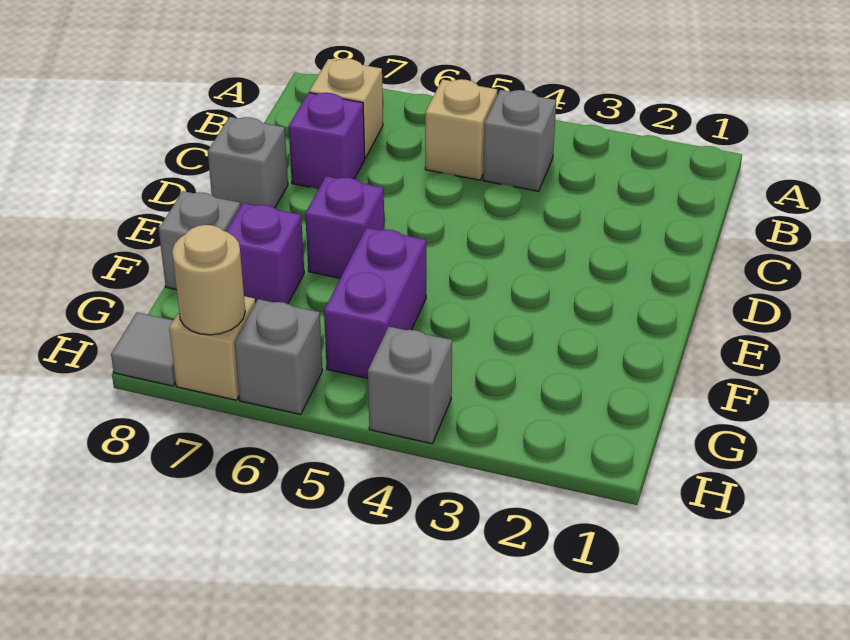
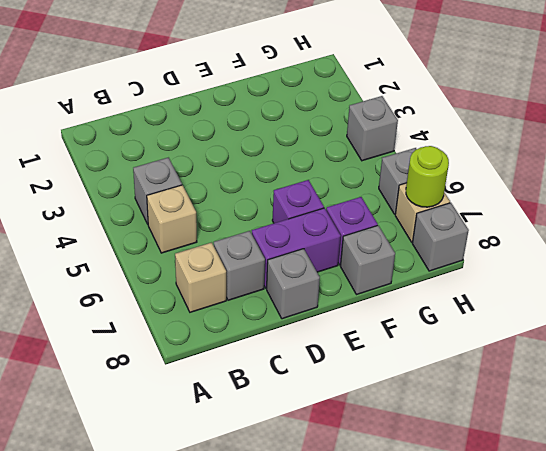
purple 1x1 brick [288,93,365,189] -> grey 1x1 brick [214,231,265,300]
purple 1x2 brick [324,228,426,378] -> purple 1x2 brick moved to [252,208,341,288]
tan 1x1 round brick [172,225,245,335] -> lime 1x1 round brick [406,146,449,207]
grey 1x1 tile [111,313,176,386] -> grey 1x1 brick [412,203,469,271]

